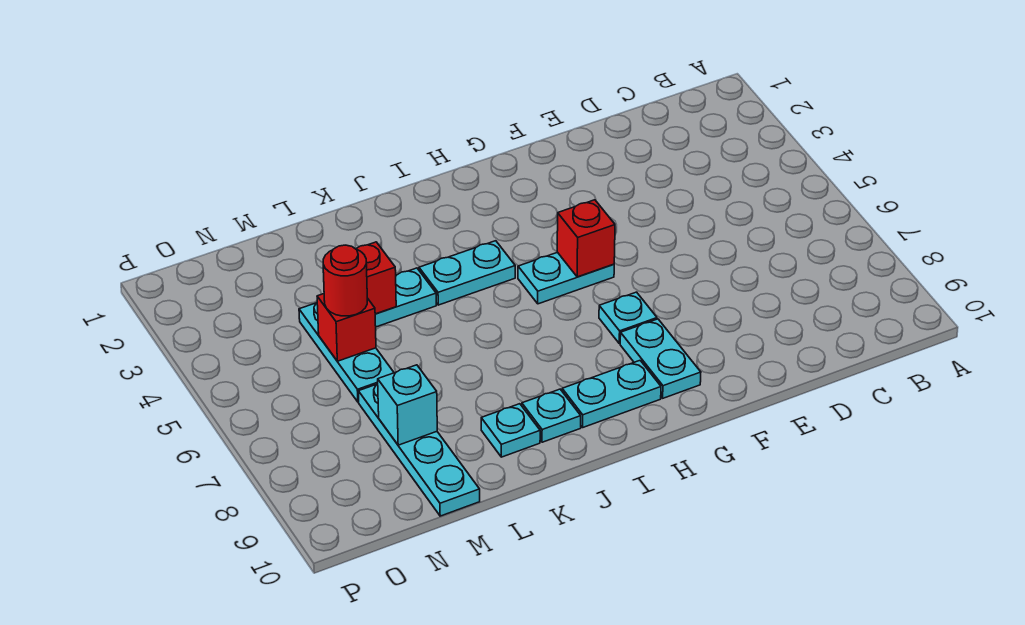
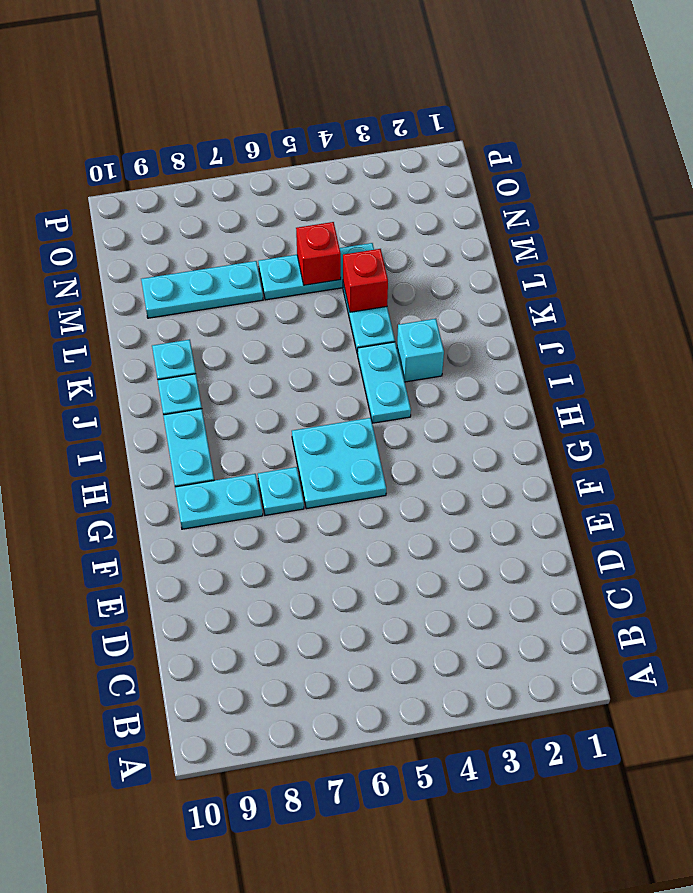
cyan 1x2 plate [518,252,614,304] -> cyan 2x2 plate [292,418,386,509]
red 1x1 brick [557,200,615,277] -> none
red 1x1 round brick [323,245,367,316] -> none
cyan 1x4 plate [358,384,480,516] -> cyan 1x3 plate [141,261,263,318]
cyan 1x1 brick [378,365,437,445] -> cyan 1x1 brick moved to [397,319,444,382]

